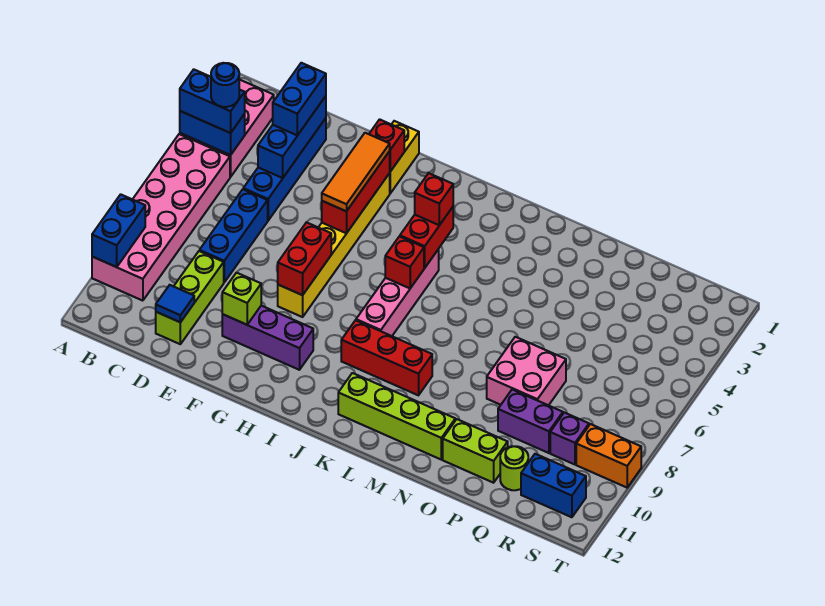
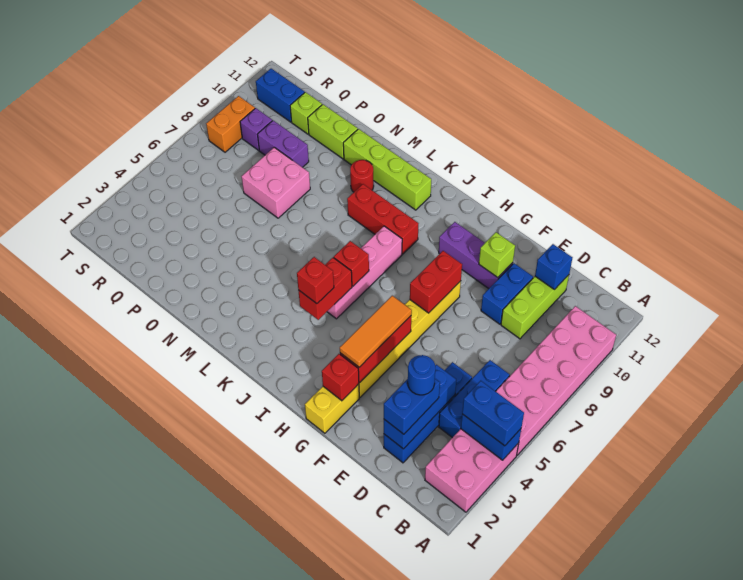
blue 1x2 brick [92,194,145,267] -> blue 1x2 brick moved to [481,263,533,324]
blue 1x1 round brick [211,63,239,107] -> blue 1x1 round brick moved to [408,355,435,395]
blue 1x3 brick [200,189,268,282] -> blue 1x3 brick moved to [439,360,510,438]
blue 1x1 tile [156,285,194,322] -> blue 1x1 brick [535,244,573,289]
none -> red 1x1 round brick [350,160,374,192]
lime 1x1 round brick [500,446,528,490] -> lime 1x1 brick [290,92,322,134]
orange 1x2 brick [576,424,641,488] -> orange 1x2 brick turned to [206,96,255,152]

